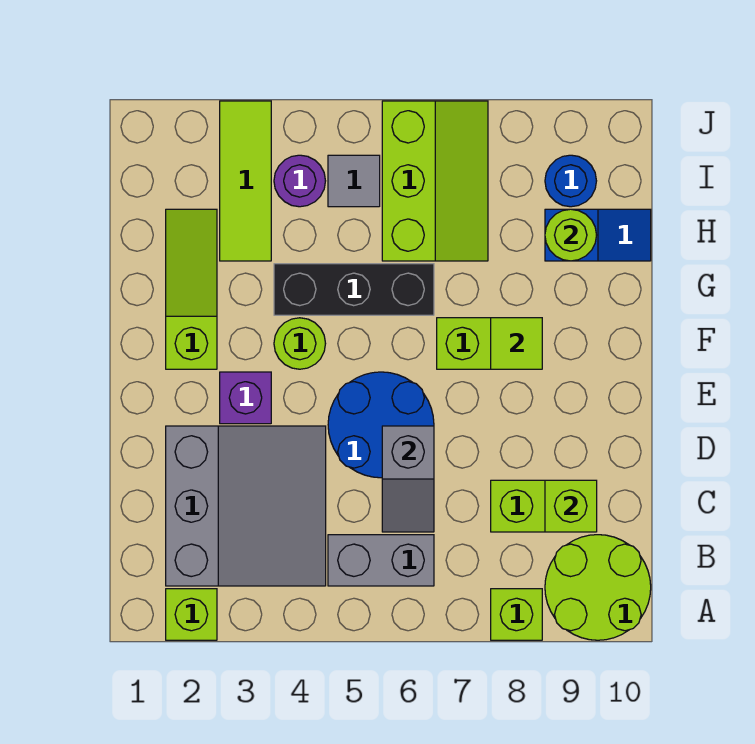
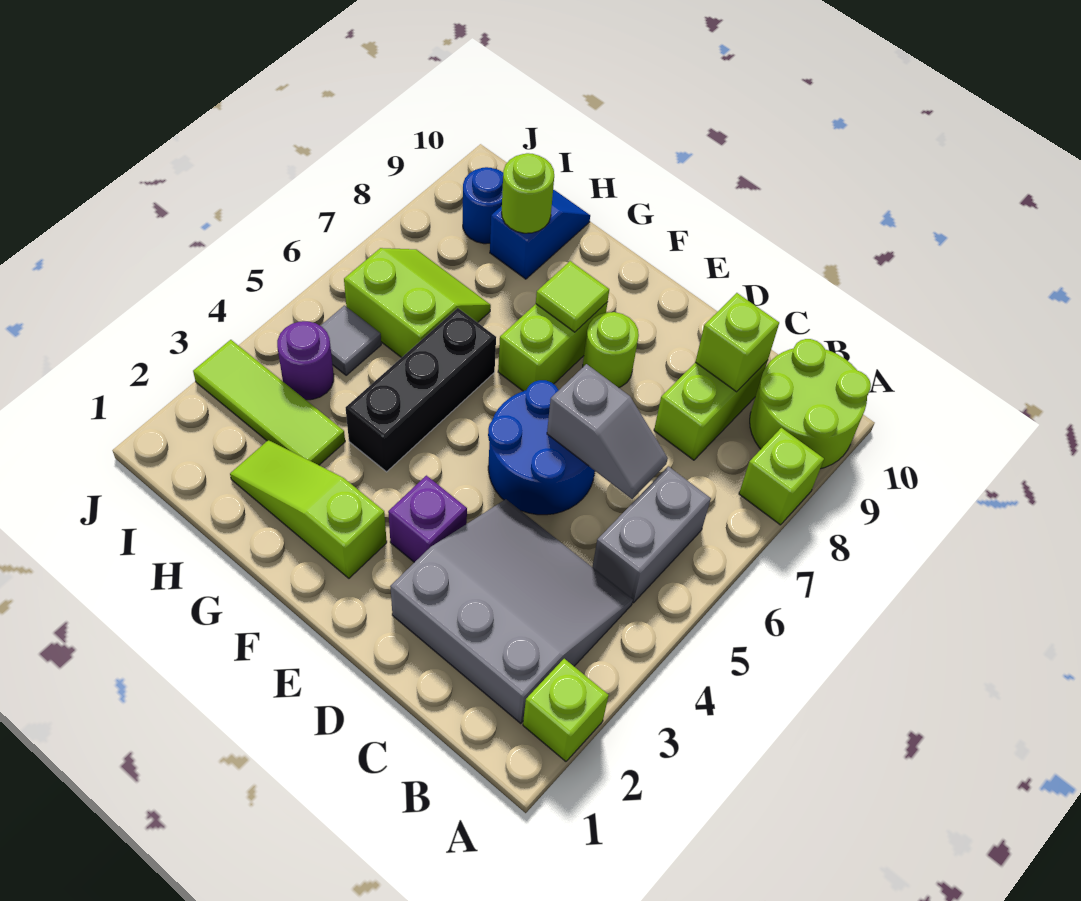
lime 1x1 round brick [274,318,326,369] -> lime 1x1 round brick moved to [583,312,639,388]
lime 2x3 slope [382,101,488,261] -> lime 2x2 slope [344,248,491,358]

